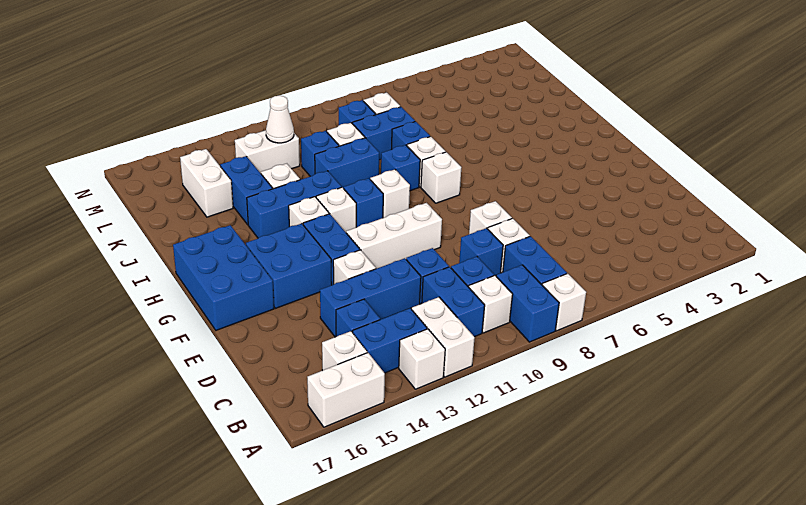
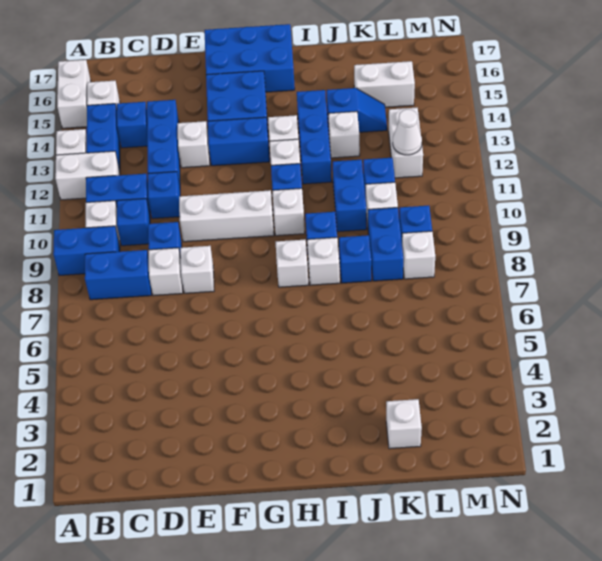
white 1x1 brick [542,274,586,331] -> white 1x1 brick moved to [386,399,422,449]
white 1x3 brick [346,203,442,269] -> white 1x3 brick turned to [179,190,274,242]
blue 1x2 brick [220,156,273,225] -> blue 1x2 slope [327,88,387,132]

